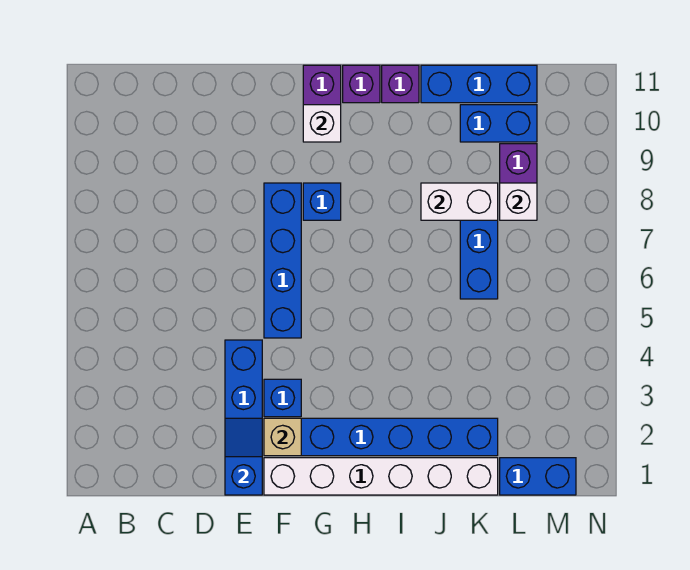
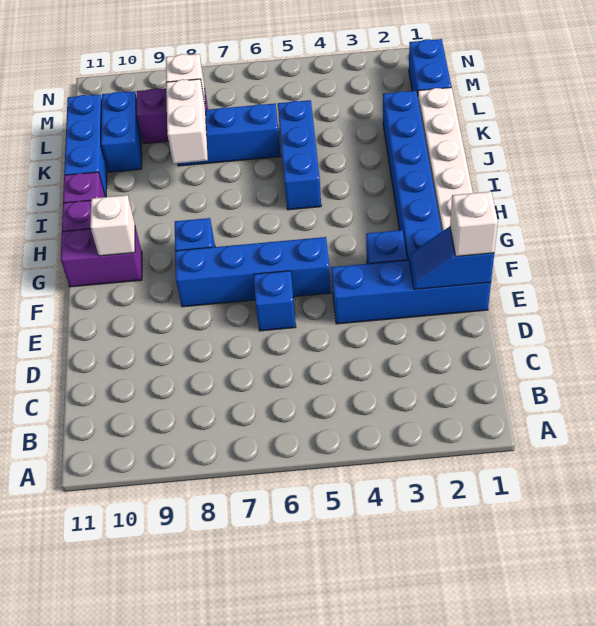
none -> white 1x1 brick [450,192,498,256]
none -> blue 1x1 brick [254,271,296,331]
tan 1x1 brick [264,418,301,456] -> none
none -> blue 1x3 brick [278,100,321,210]

